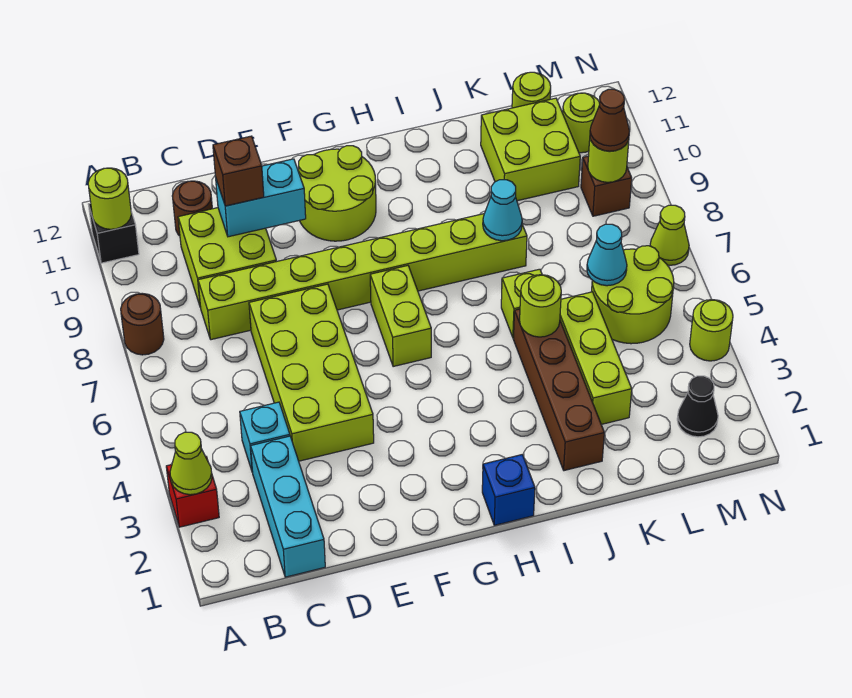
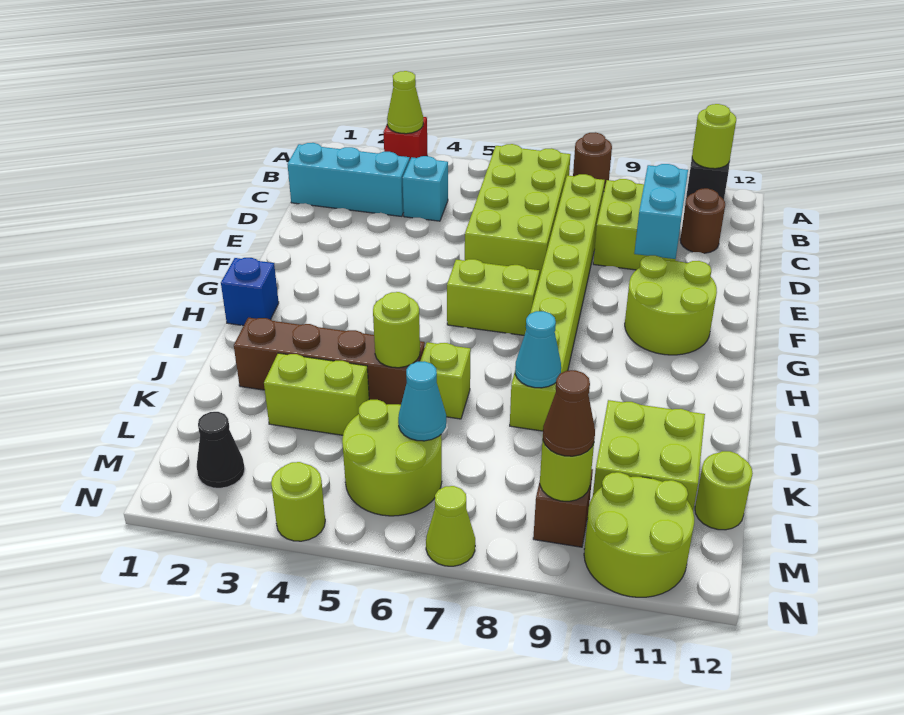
lime 2x4 brick [249,284,374,461] -> lime 2x4 brick turned to [465,144,571,279]
brown 1x1 brick [213,136,264,206] -> none
lime 1x3 brick [560,292,632,424] -> lime 1x2 brick [264,353,369,435]
lime 1x1 round brick [563,93,600,153] -> lime 2x2 round brick [584,472,694,597]

